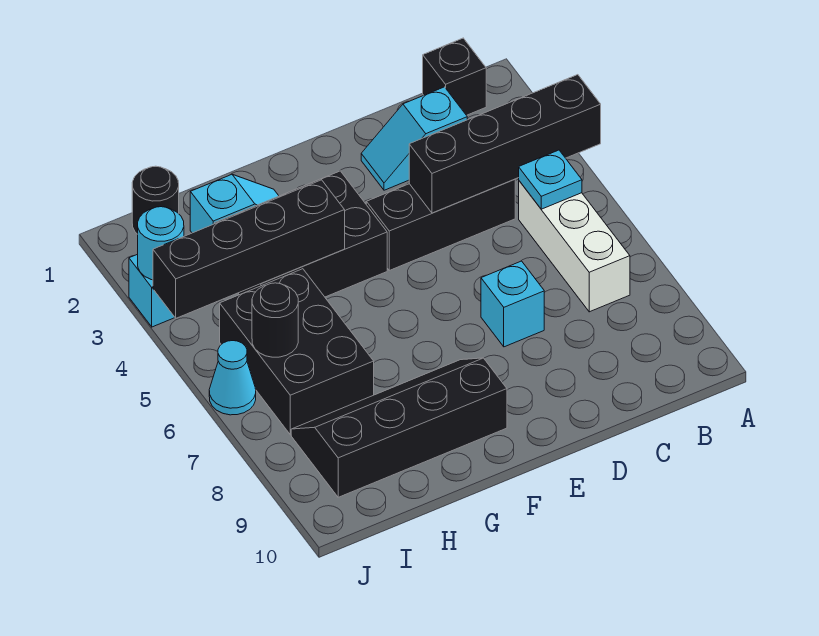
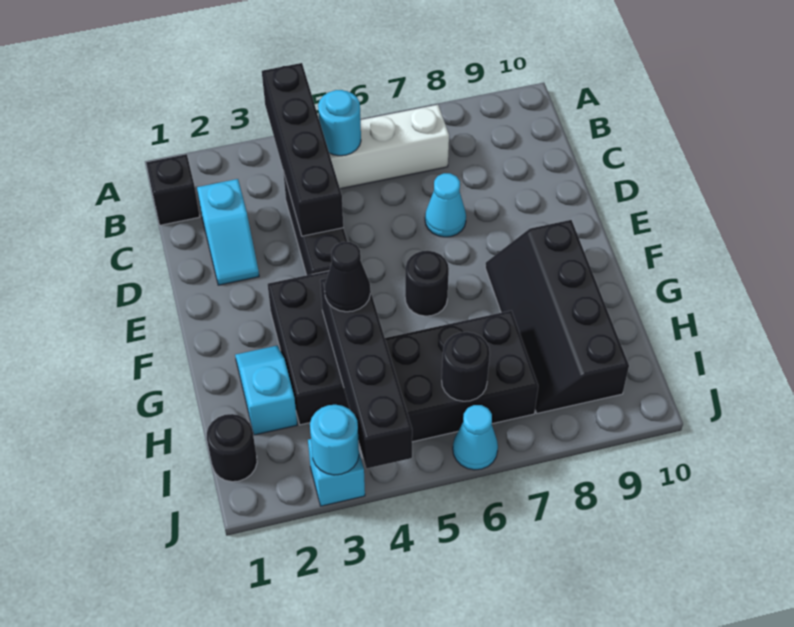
cyan 1x1 plate [519,150,582,209] -> cyan 1x1 round brick [318,90,361,156]
cyan 1x1 brick [481,261,544,347] -> cyan 1x1 cone [425,173,466,237]
none -> black 1x1 round brick [405,251,449,316]
none -> black 1x1 cone [324,242,370,312]

